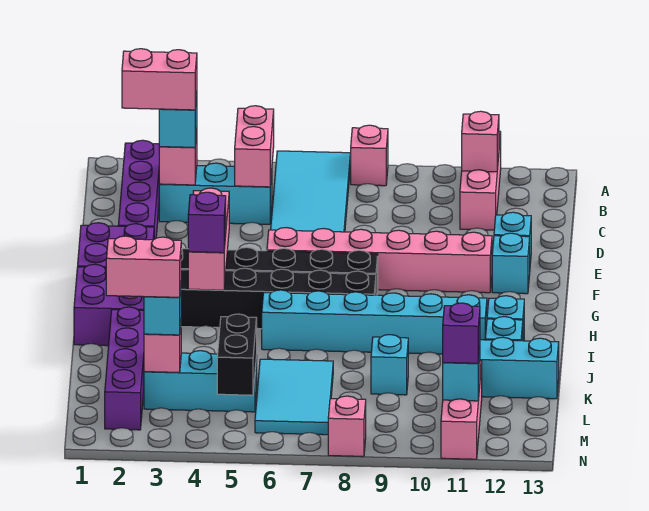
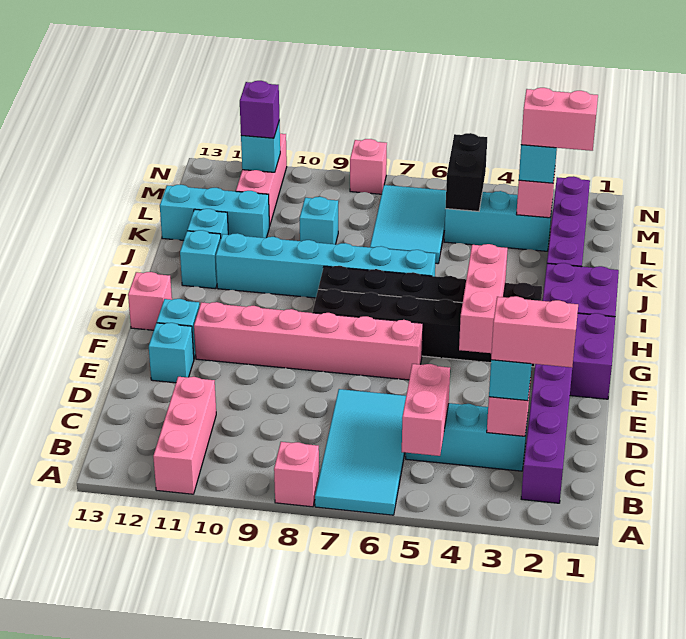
pink 1x1 brick [462,111,499,172] -> pink 1x1 brick moved to [128,272,172,330]
purple 1x1 brick [188,192,226,253] -> none

